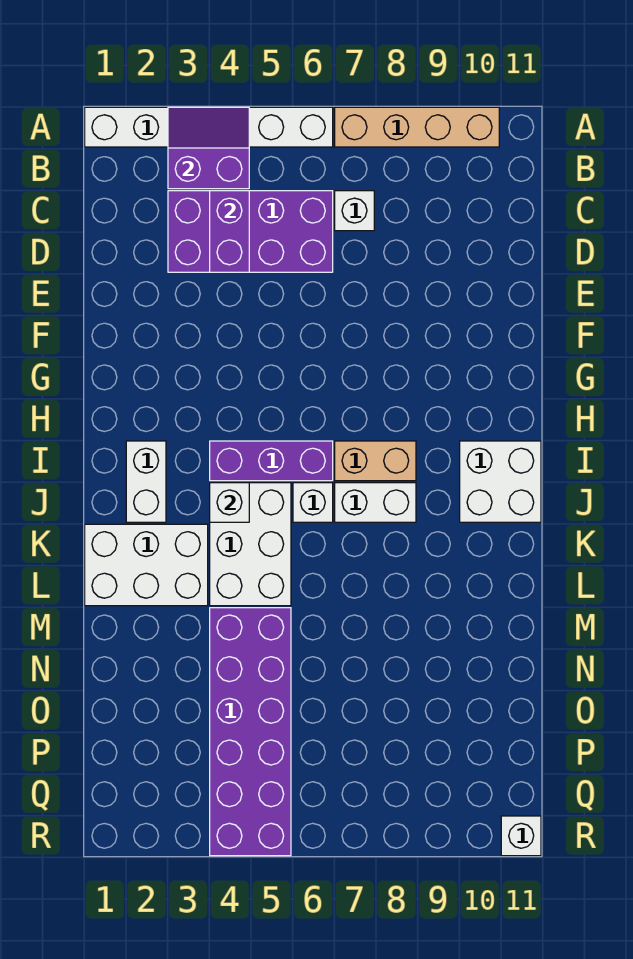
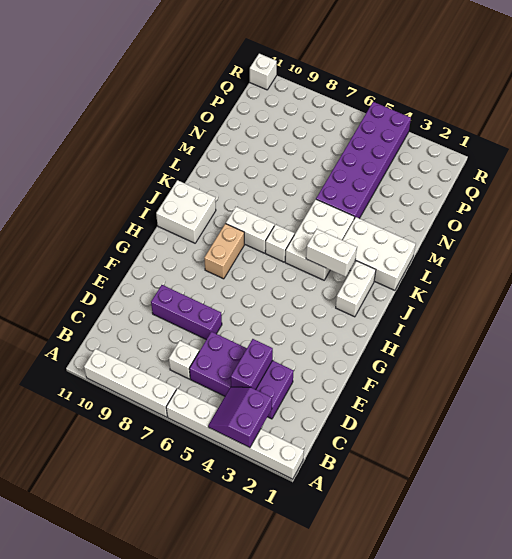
purple 2x2 slope [168,107,249,189] -> purple 2x2 slope turned to [208,387,272,448]
tan 1x4 brick [335,107,499,147] -> white 1x4 brick [84,349,177,417]
purple 1x3 brick [210,441,333,481] -> purple 1x3 brick moved to [151,285,222,340]
tan 1x2 brick [335,441,416,481] -> tan 1x2 brick turned to [204,224,244,279]
white 1x1 brick [210,483,249,522] -> white 1x2 brick [306,229,357,277]

